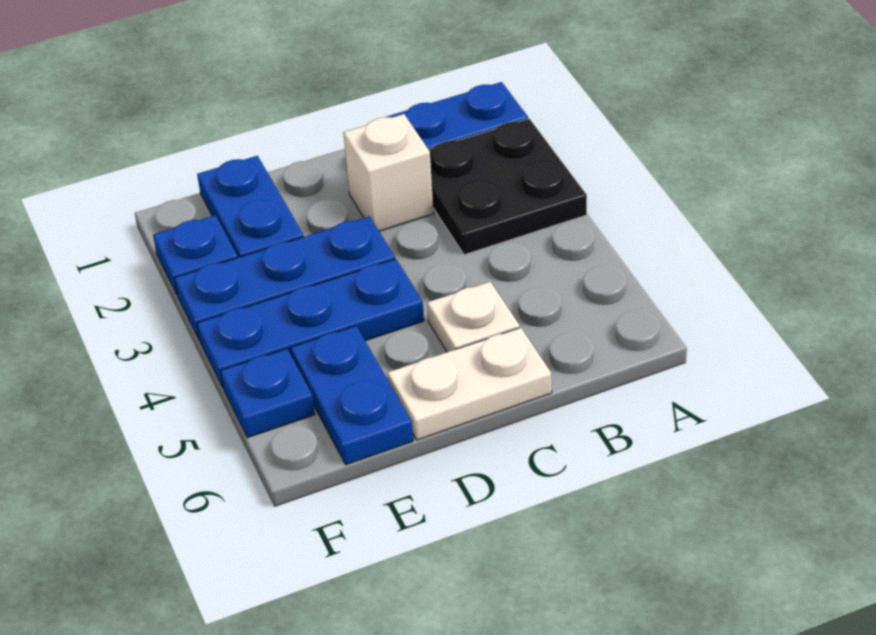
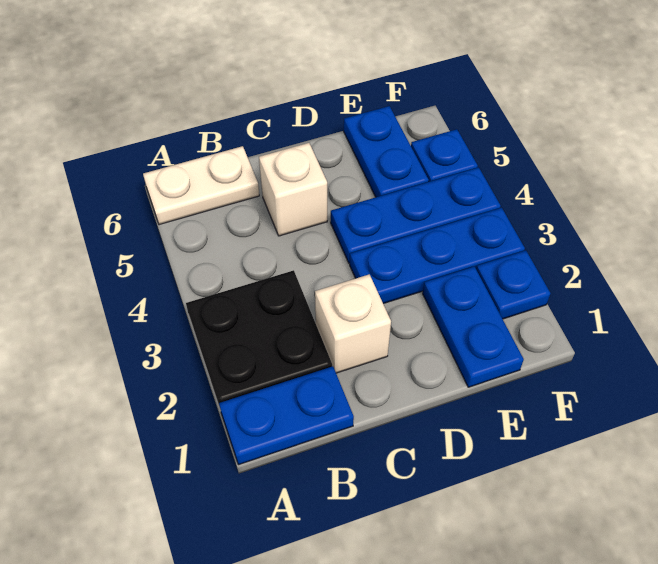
white 1x1 plate [427,282,520,352] -> white 1x1 brick [259,143,327,236]
white 1x2 plate [388,328,552,440] -> white 1x2 plate moved to [143,146,259,225]

